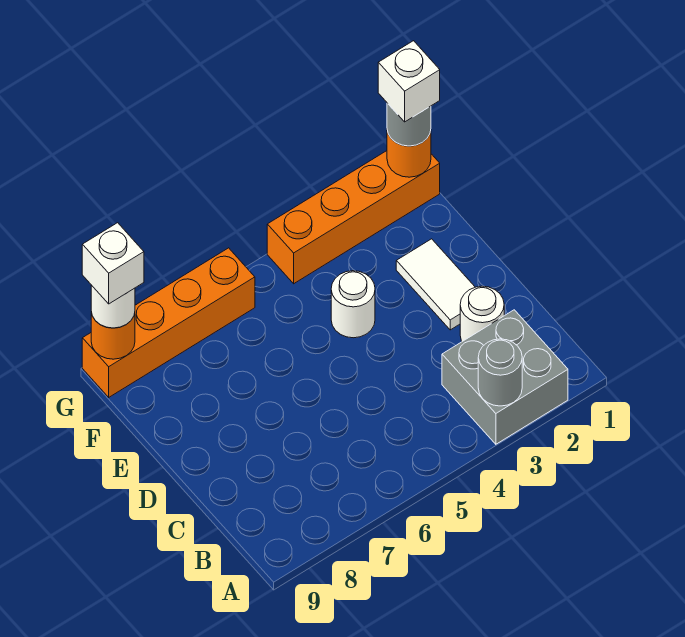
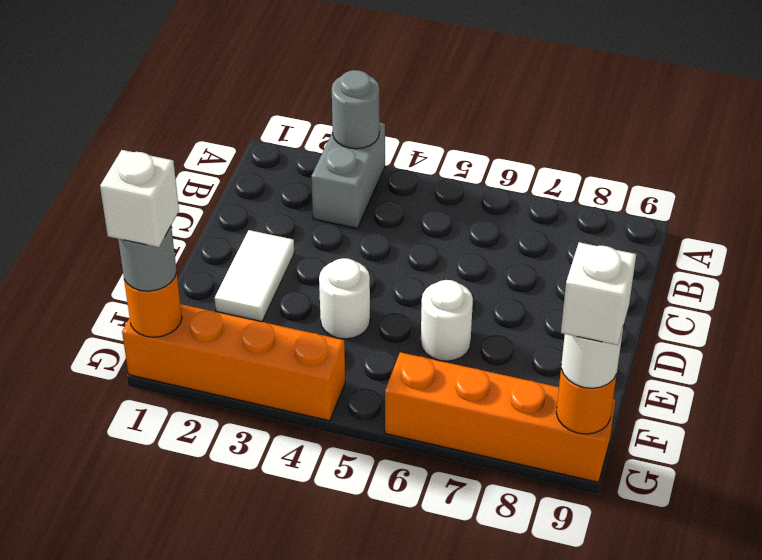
grey 2x2 brick [442,310,568,444] -> grey 1x2 brick [311,122,385,228]
white 1x1 round brick [460,286,504,341] -> white 1x1 round brick moved to [421,280,473,361]

